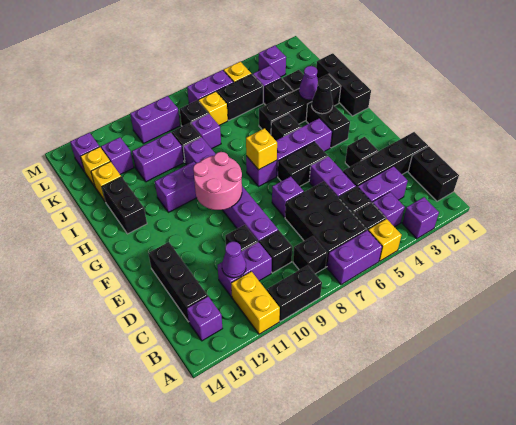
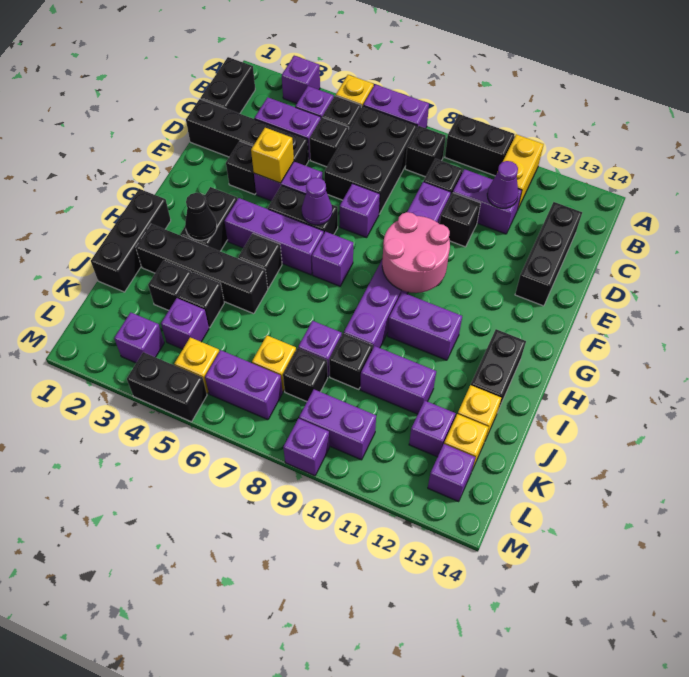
purple 1x1 brick [187,296,222,341] -> purple 1x1 brick moved to [283,419,329,476]
purple 1x2 brick [309,156,356,198] -> purple 1x2 brick turned to [254,162,322,201]
yellow 1x1 brick [246,128,277,170] -> yellow 1x1 brick moved to [251,128,294,183]
purple 1x1 cone [299,66,318,100] -> purple 1x1 cone moved to [302,178,332,225]
black 1x2 brick [217,74,263,120] -> black 1x2 brick moved to [127,352,207,422]

